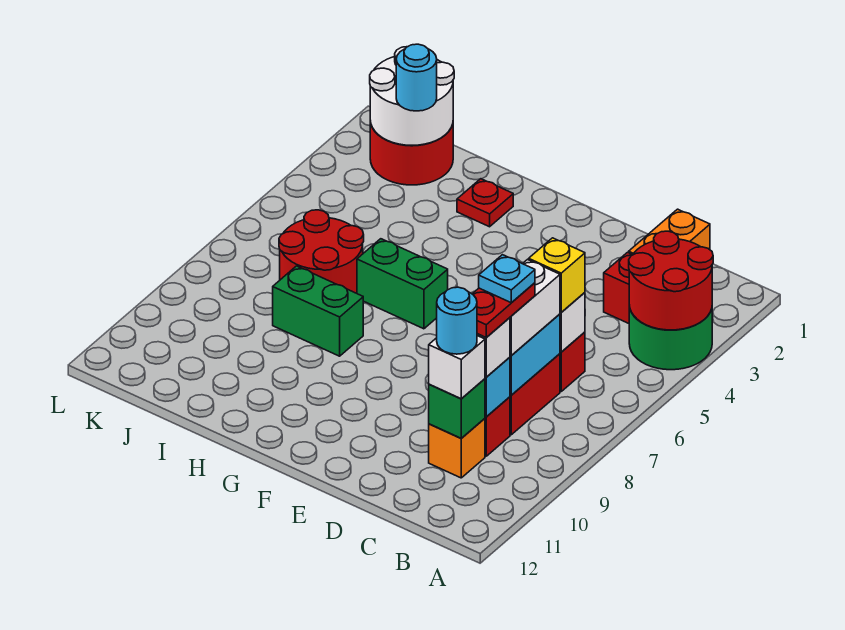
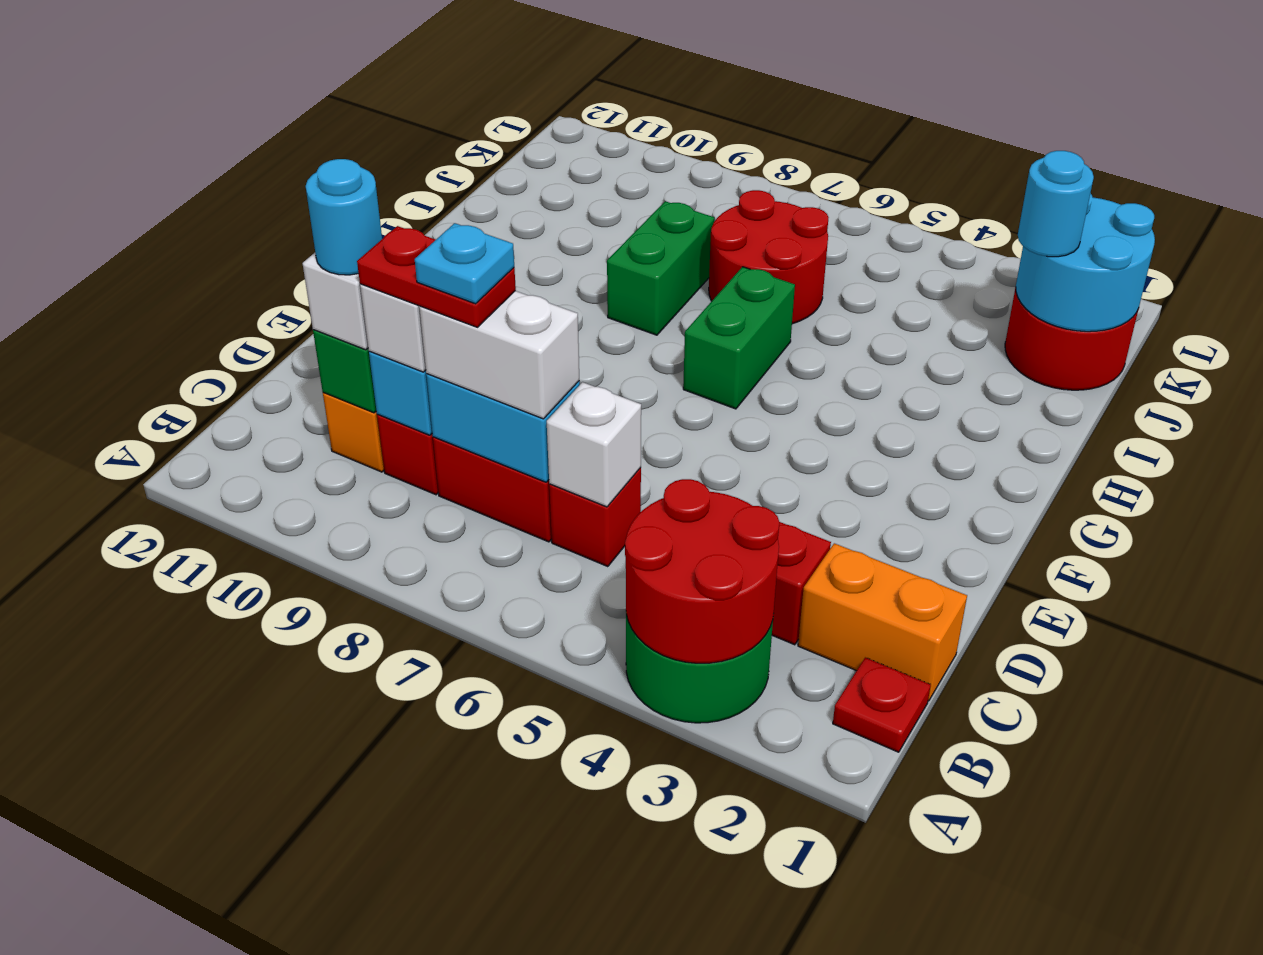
yellow 1x1 brick [529,238,585,312] -> none
red 1x1 plate [457,179,513,227] -> red 1x1 plate moved to [833,658,931,752]
white 2x2 round brick [370,47,454,145] -> cyan 2x2 round brick [1016,193,1155,332]

